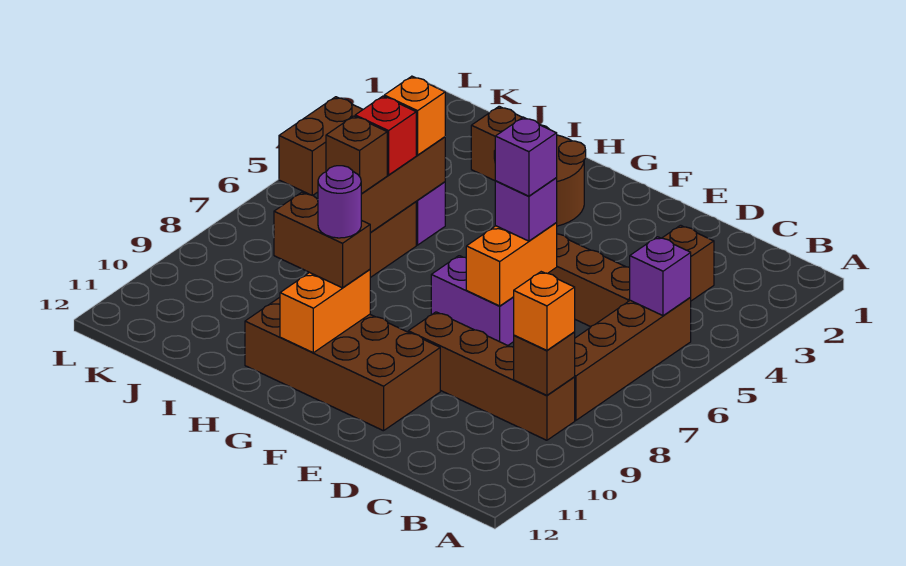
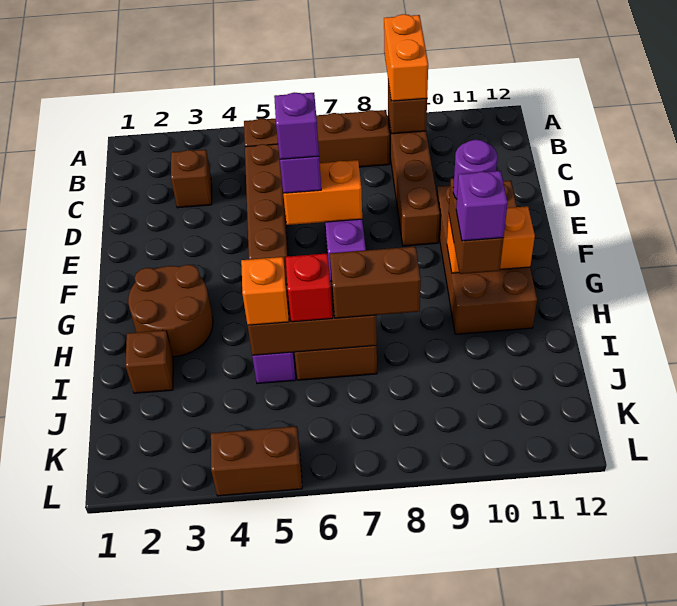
purple 1x1 brick [630,237,691,316] -> purple 1x1 brick moved to [456,171,508,241]
orange 1x1 brick [514,272,575,350] -> orange 1x2 brick [384,14,428,101]
brown 1x1 brick [326,116,387,194] -> brown 1x2 brick [330,247,421,318]

